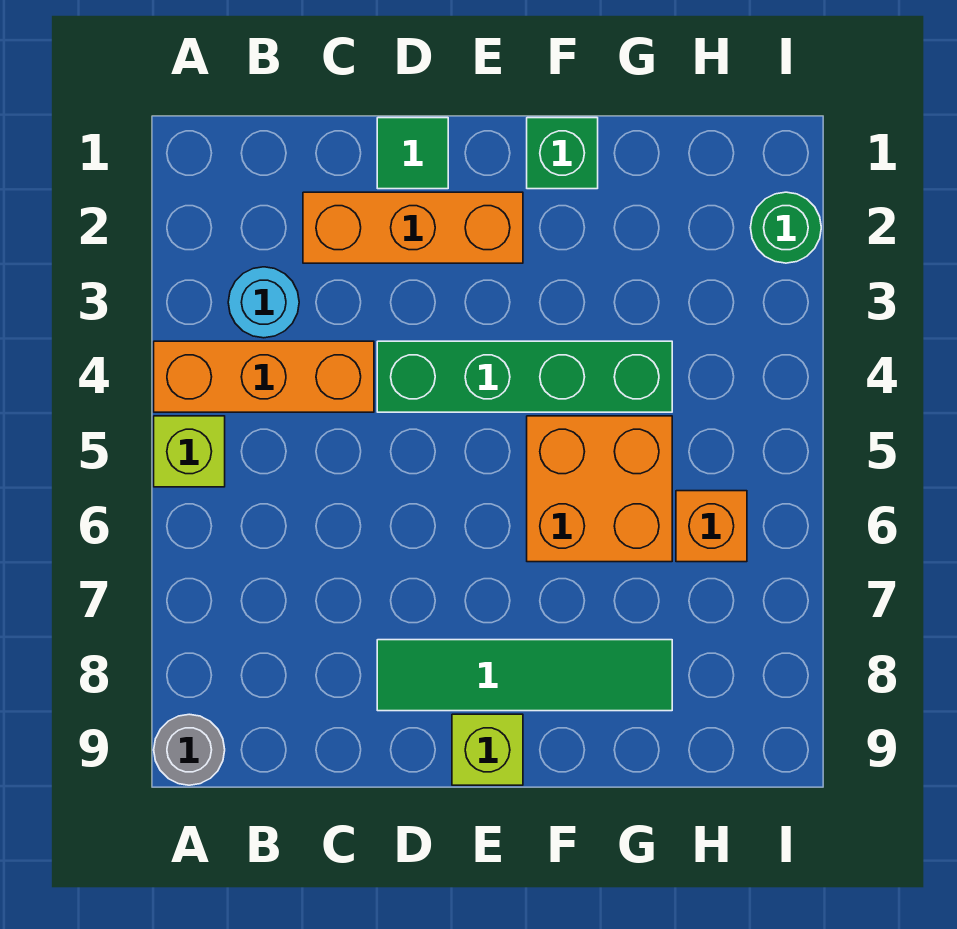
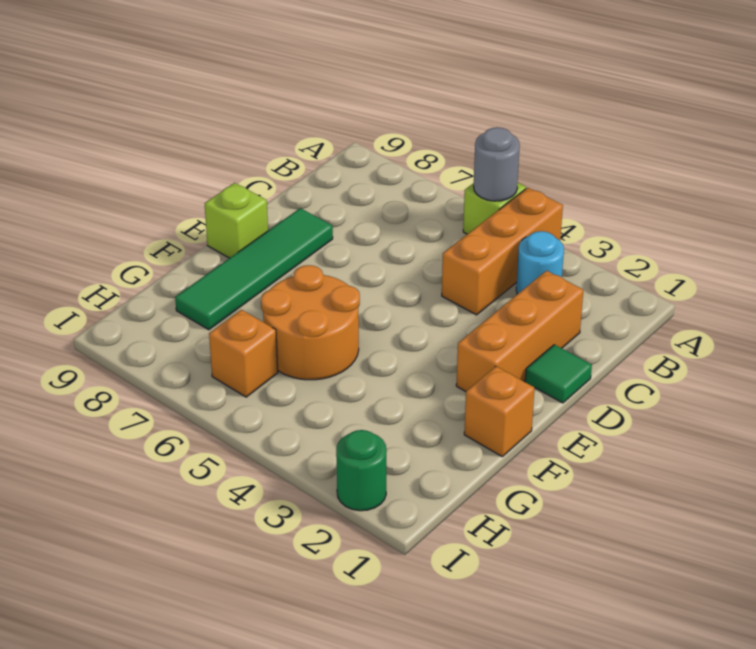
grey 1x1 round brick [154,714,225,785] -> grey 1x1 round brick moved to [474,127,520,201]
green 1x4 brick [377,341,672,412] -> none
green 1x1 brick [527,118,598,189] -> orange 1x1 brick [464,366,535,457]
orange 2x2 brick [527,416,672,562] -> orange 2x2 round brick [261,265,360,380]

